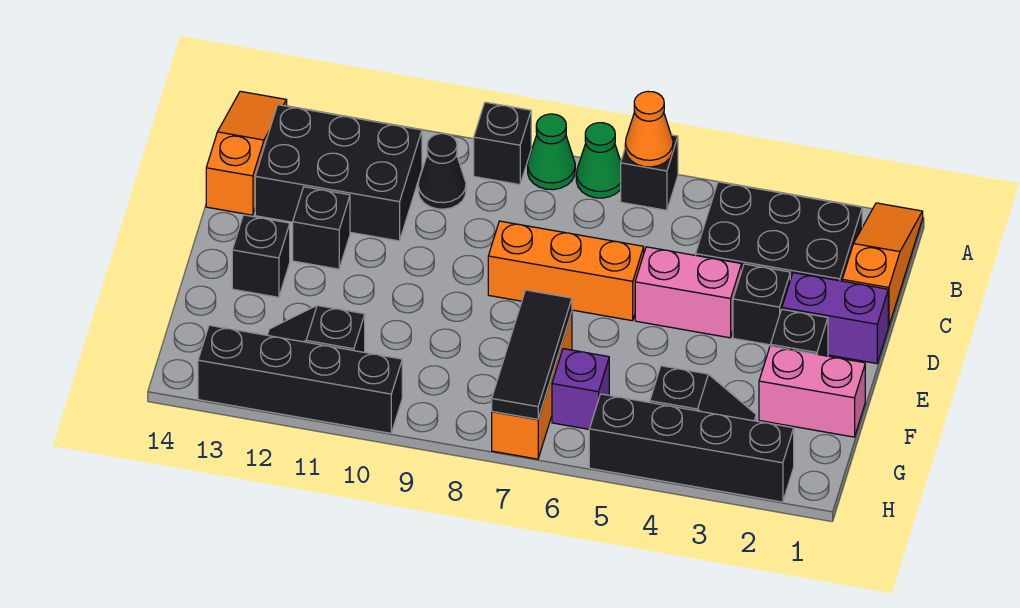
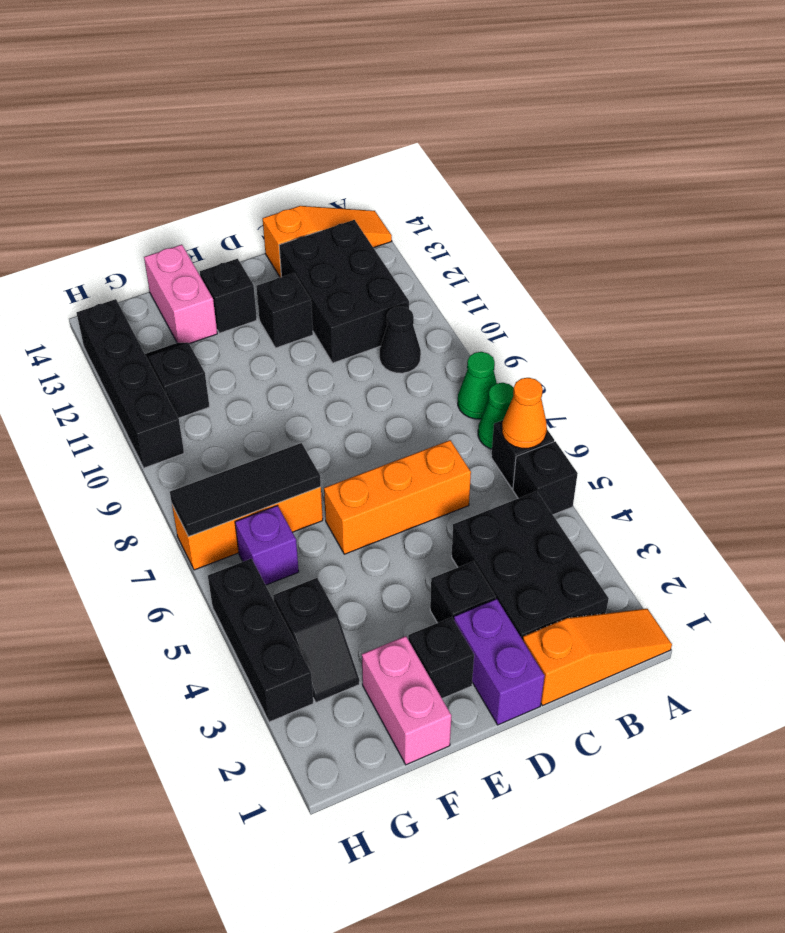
black 1x1 brick [474,102,531,185] -> black 1x1 brick moved to [513,441,578,515]
pink 1x2 brick [635,247,742,338] -> pink 1x2 brick moved to [144,245,217,344]
orange 1x3 brick [488,221,644,321] -> orange 1x3 brick turned to [324,440,471,554]
black 1x4 brick [589,394,794,502] -> black 1x3 brick [208,559,313,722]

